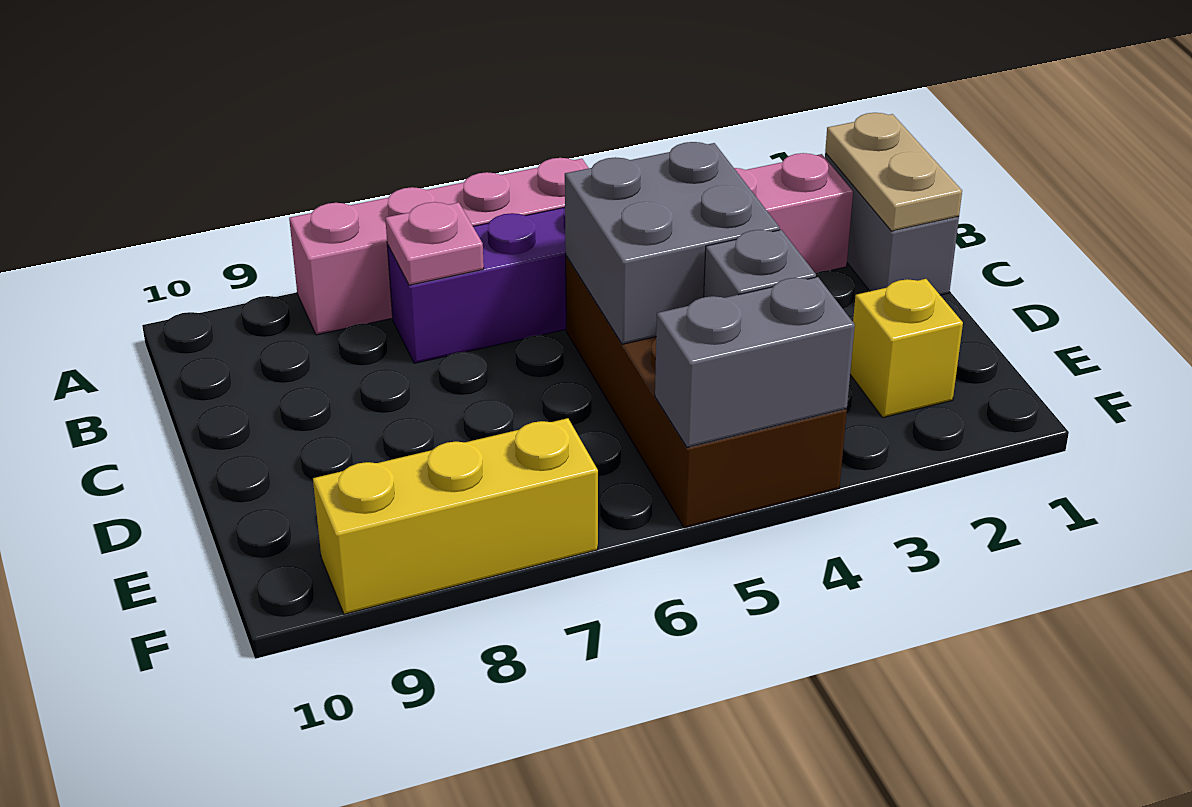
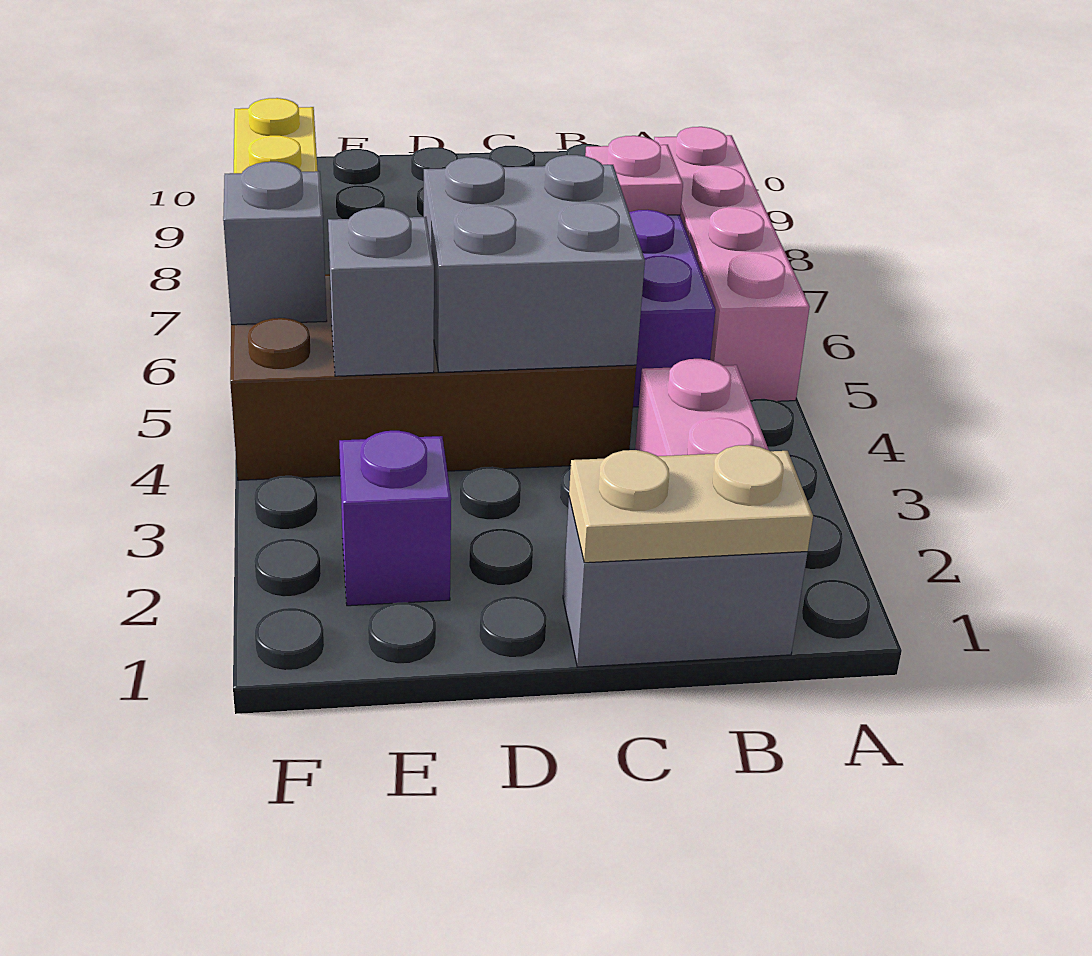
yellow 1x1 brick [850,279,963,417] -> purple 1x1 brick [339,431,451,606]
grey 1x2 brick [655,277,855,447] -> grey 1x1 brick [223,162,327,325]

